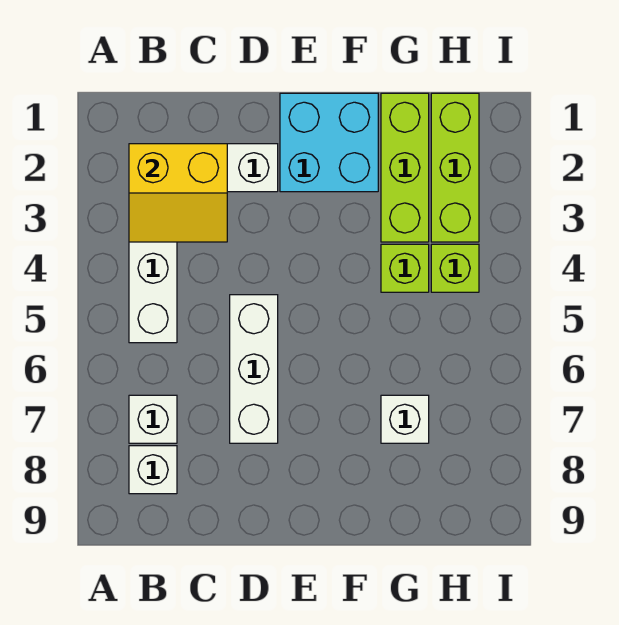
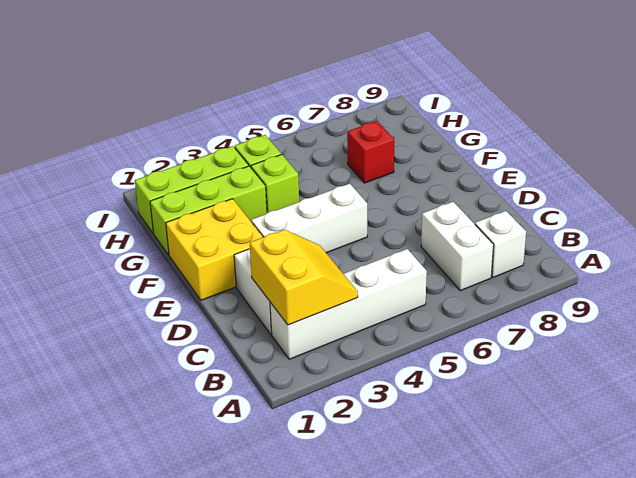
white 1x1 brick [129,395,177,443] -> white 1x2 brick [421,202,494,291]
white 1x3 brick [230,295,278,443] -> white 1x3 brick moved to [251,184,367,253]
cyan 2x2 brick [280,93,378,192] -> yellow 2x2 brick [166,199,263,300]
white 1x1 brick [381,395,429,443] -> red 1x1 brick [347,121,394,183]

